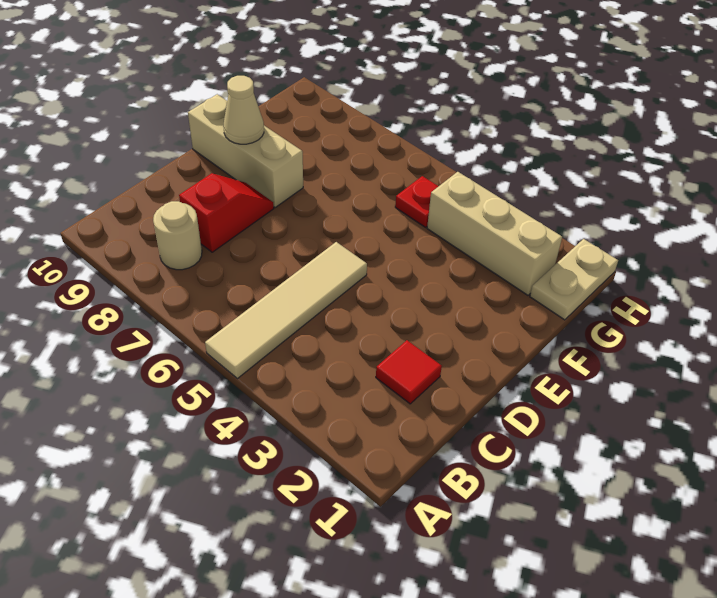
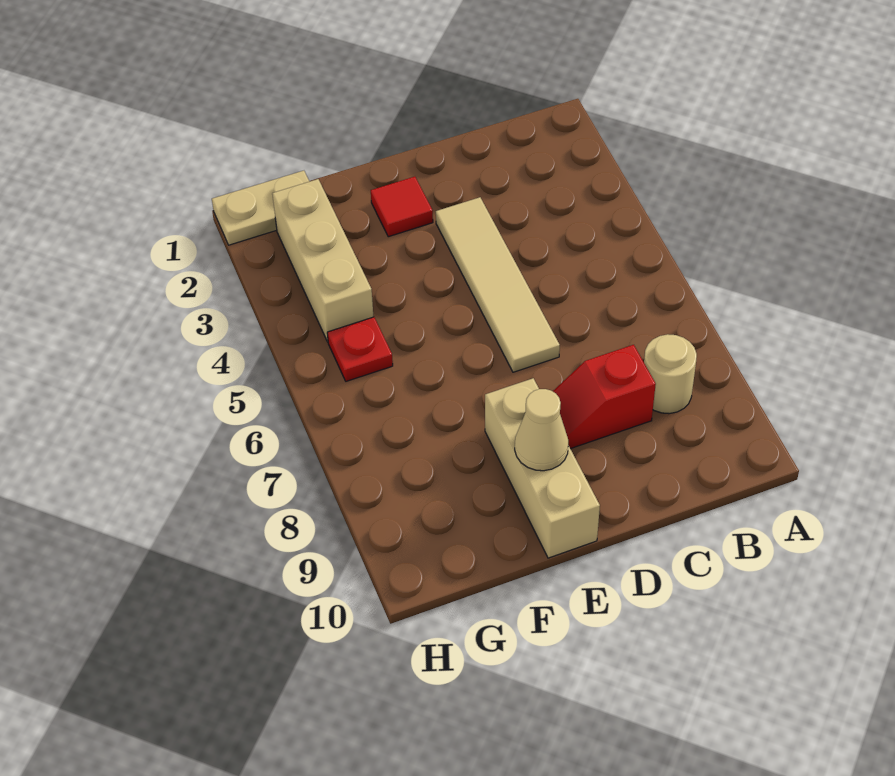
tan 1x4 tile [205,242,367,379] -> tan 1x4 tile turned to [436,197,560,372]
red 1x1 tile [376,340,442,404] -> red 1x1 tile moved to [371,177,433,237]

